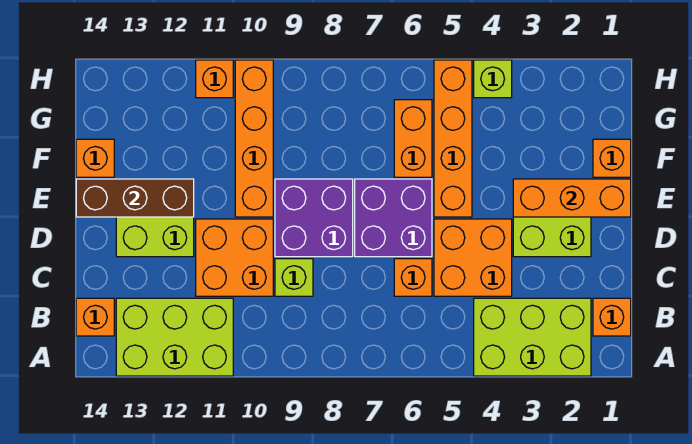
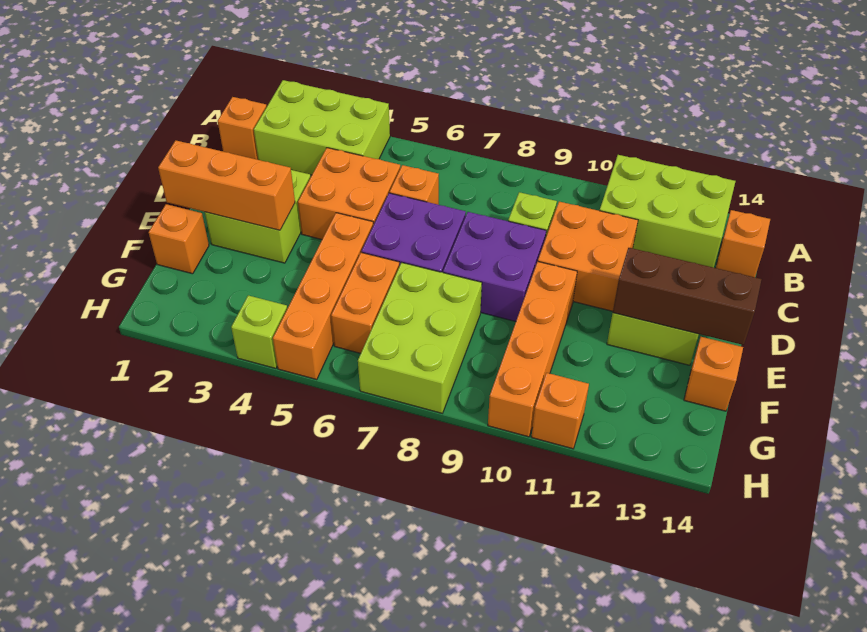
none -> lime 2x3 brick [358,263,482,413]

